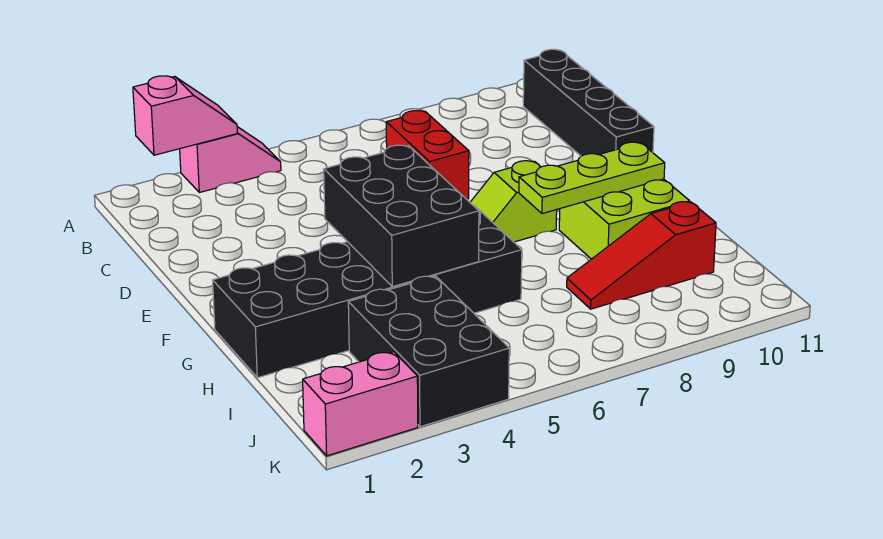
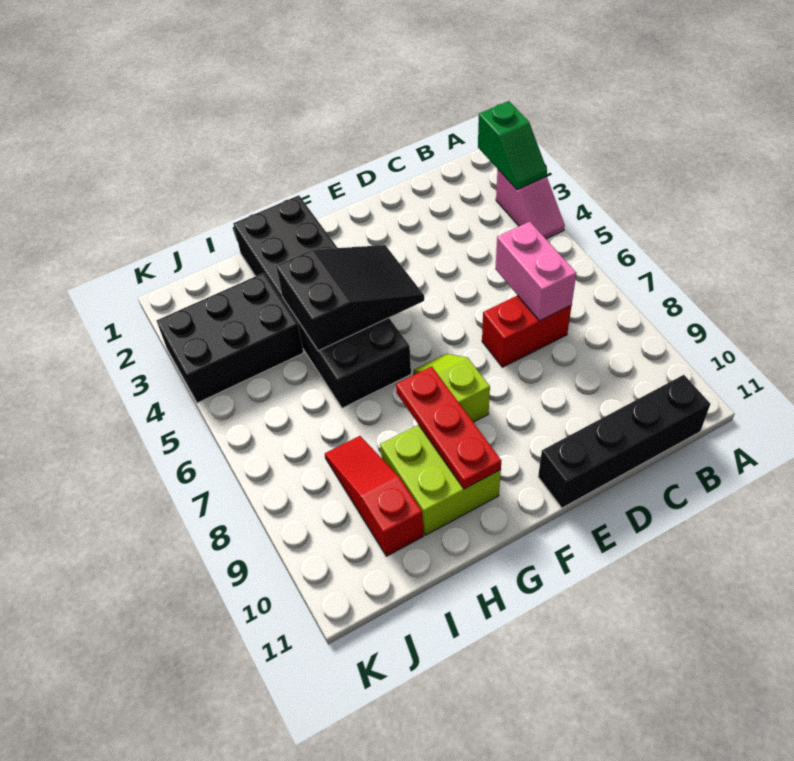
pink 1x2 slope [133,76,237,155] -> green 1x2 slope [478,101,547,190]
black 2x3 brick [324,145,479,287] -> black 2x3 slope [276,245,424,351]
lime 1x3 plate [519,142,665,214] -> red 1x3 plate [396,366,501,489]
pink 1x2 brick [303,352,418,456] -> pink 1x2 brick moved to [495,222,576,321]

